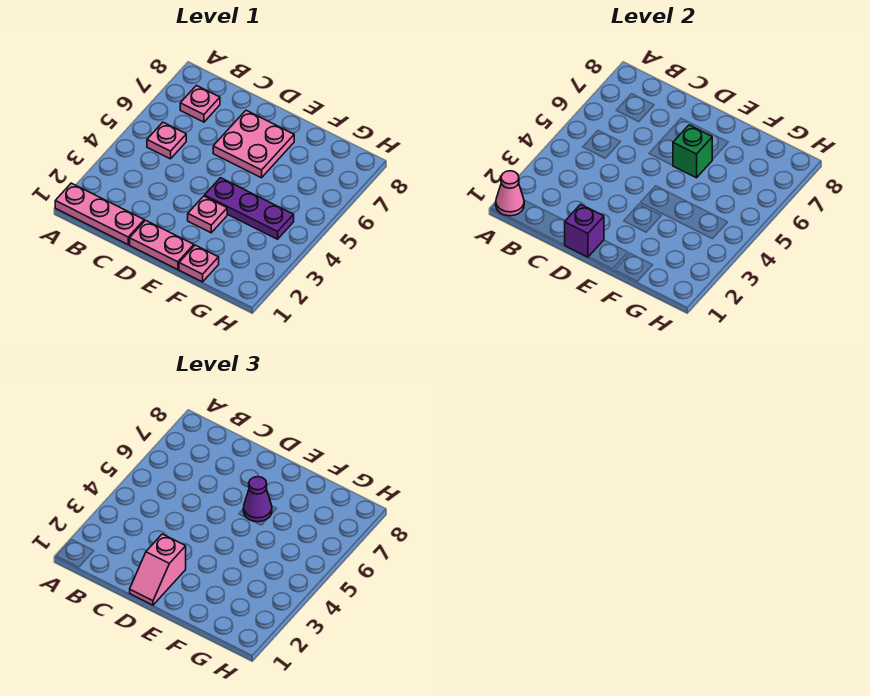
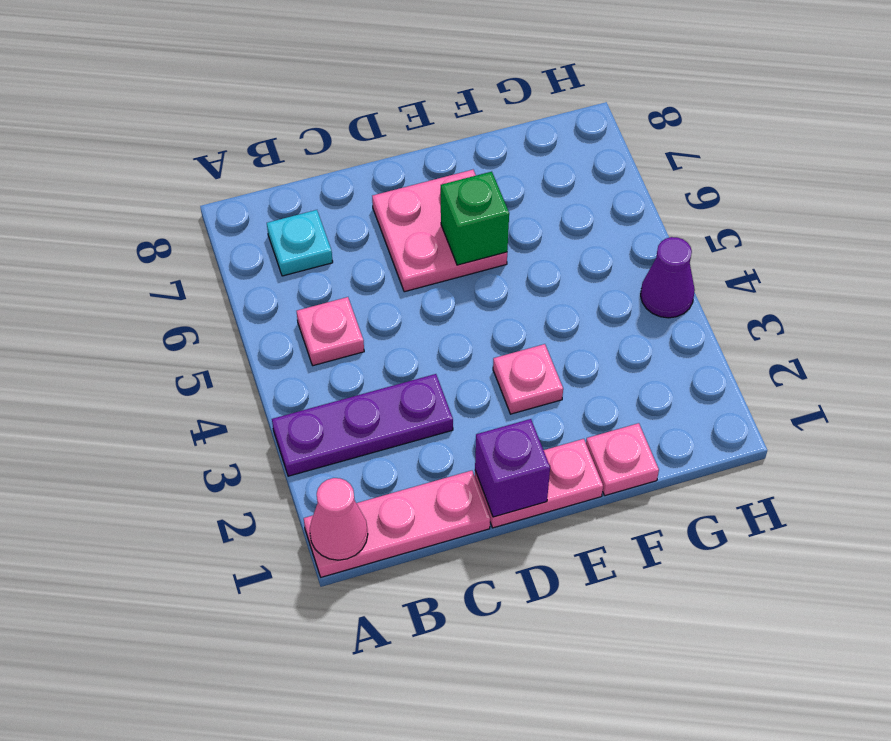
pink 1x1 plate [180,86,220,122] -> cyan 1x1 plate [267,210,333,276]
pink 1x2 slope [130,534,186,605] -> none
purple 1x3 plate [205,178,294,239] -> purple 1x3 plate moved to [272,374,453,476]
purple 1x1 cone [243,477,272,522] -> purple 1x1 cone moved to [641,237,695,318]

